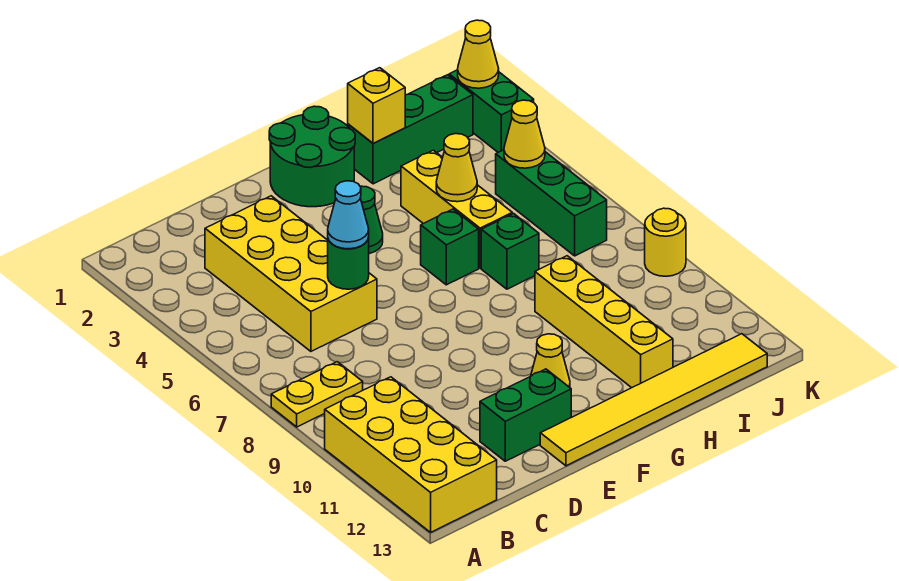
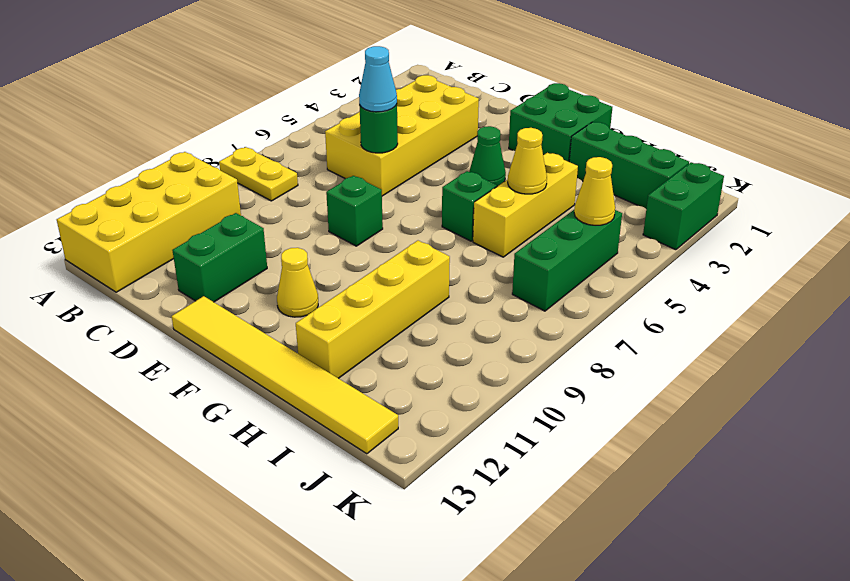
green 1x2 brick [480,369,571,461] -> green 1x2 brick turned to [172,213,267,302]
green 2x2 round brick [269,106,355,207] -> green 2x2 brick [509,83,612,162]
yellow 1x1 brick [348,68,405,144] -> none
green 1x1 brick [481,214,539,289] -> green 1x1 brick moved to [326,176,383,246]
yellow 1x1 cone [458,20,499,88] -> none
yellow 1x1 round brick [645,208,686,276] -> none

